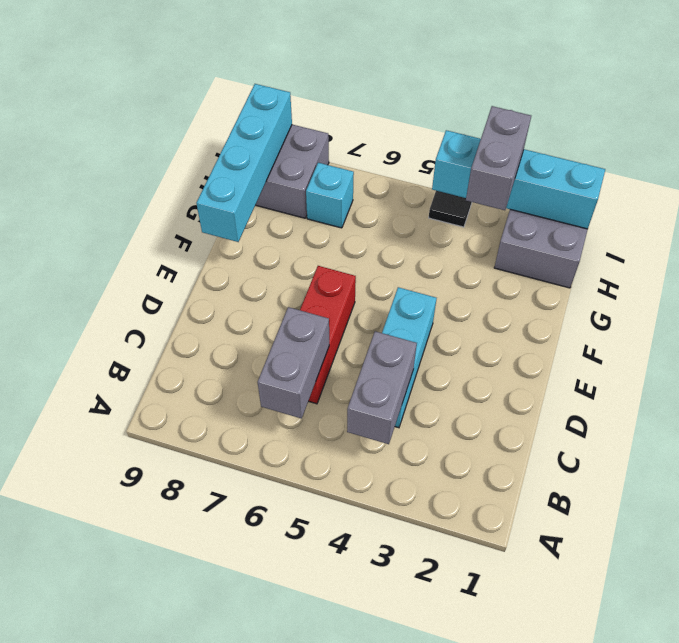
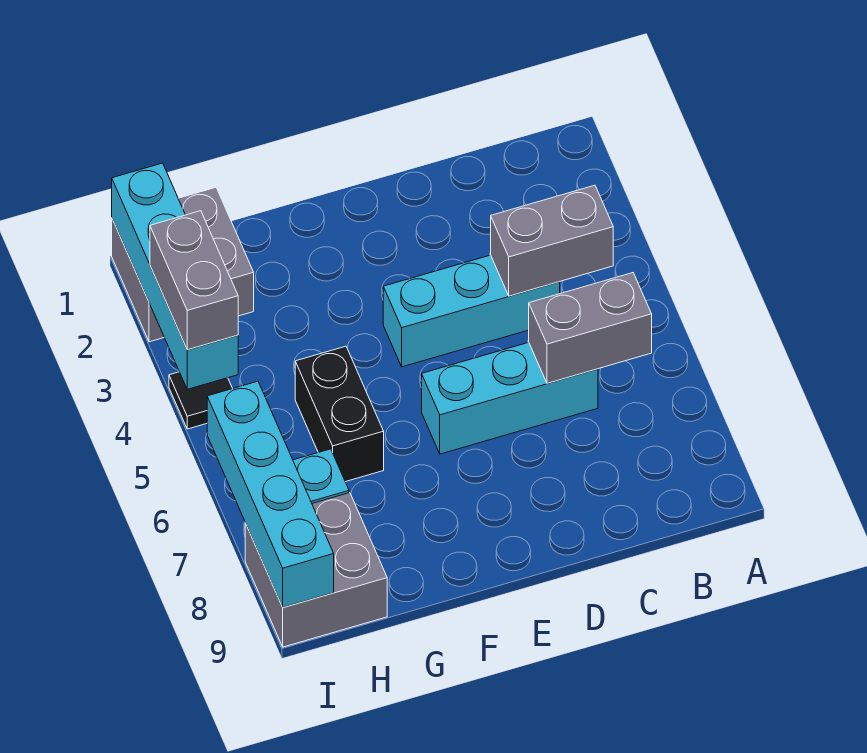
red 1x3 brick [300,266,356,404] -> cyan 1x3 brick [422,342,598,454]
cyan 1x4 brick [196,84,292,242] -> cyan 1x4 brick turned to [207,381,334,607]
none -> black 1x2 brick [295,346,384,482]
grey 1x2 brick [466,106,531,210] -> grey 1x2 brick turned to [150,211,238,350]

